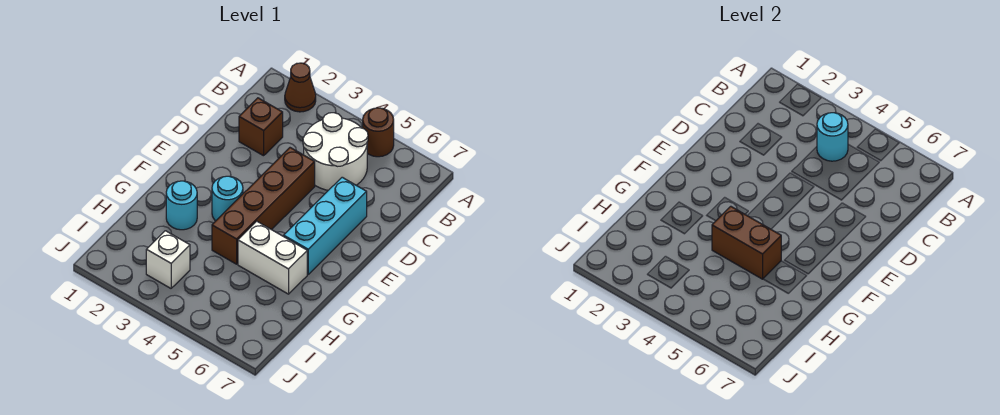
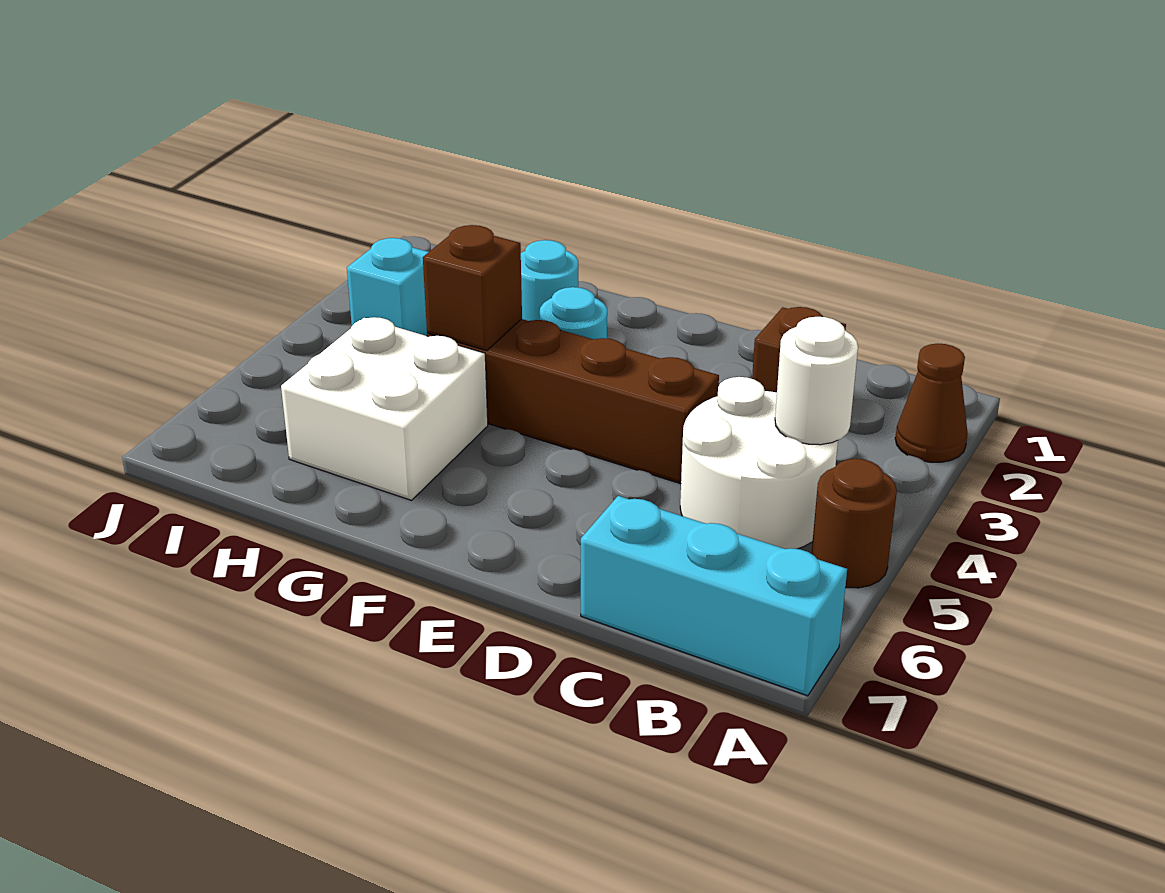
cyan 1x1 round brick [817,113,848,161] -> white 1x1 round brick [775,317,858,445]
cyan 1x3 brick [284,177,367,274] -> cyan 1x3 brick moved to [581,496,847,696]
brown 1x2 brick [712,206,781,279] -> brown 1x1 brick [423,225,522,351]
white 1x2 brick [238,221,307,294] -> white 2x2 brick [281,317,488,500]
white 1x1 brick [146,231,190,288] -> cyan 1x1 brick [347,238,428,336]

